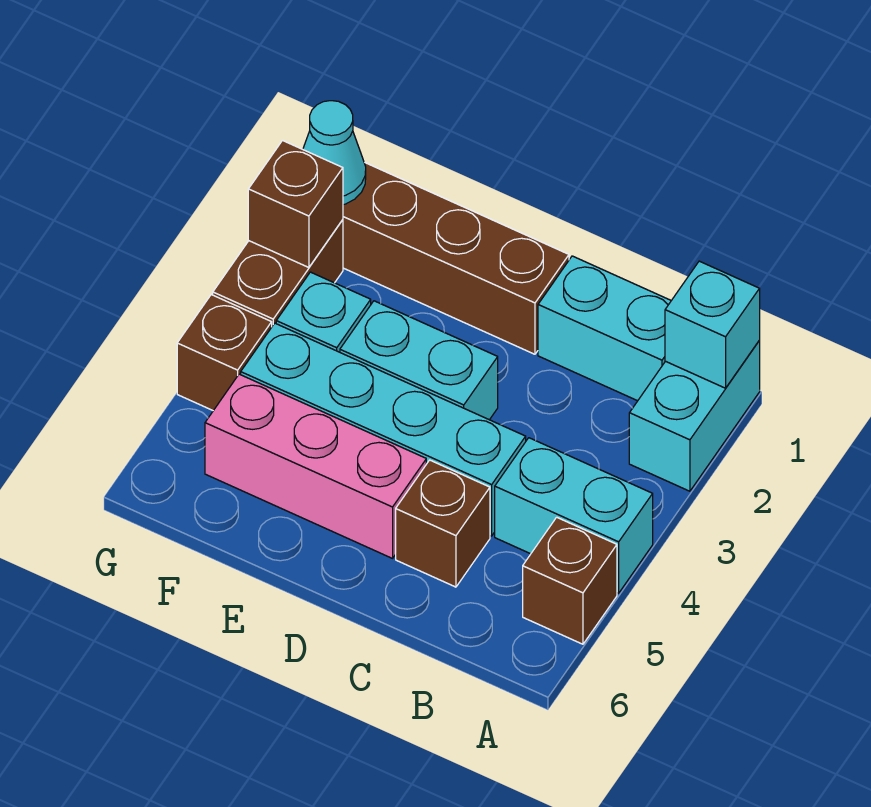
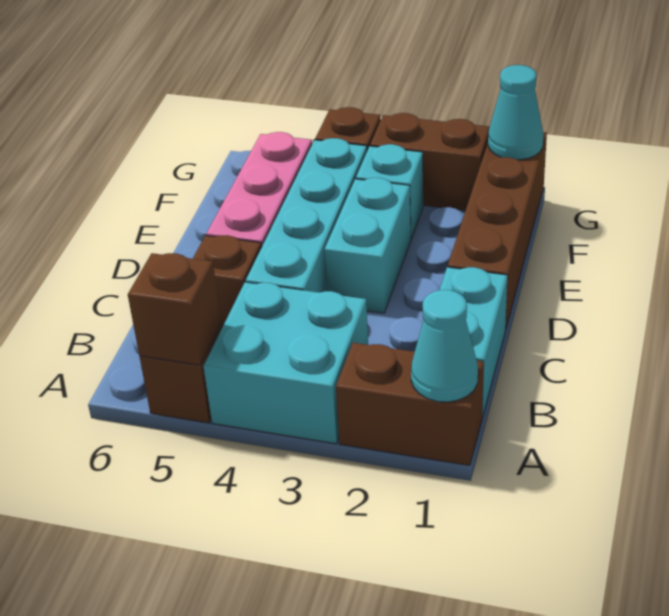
cyan 1x2 brick [629,341,760,491] -> brown 1x2 brick [336,343,484,466]
cyan 1x1 brick [665,261,760,388] -> cyan 1x1 cone [411,290,478,402]
cyan 1x2 brick [495,438,653,593] -> cyan 2x2 brick [204,282,368,444]
brown 1x1 brick [248,141,343,267] -> brown 1x1 brick moved to [128,253,221,365]

